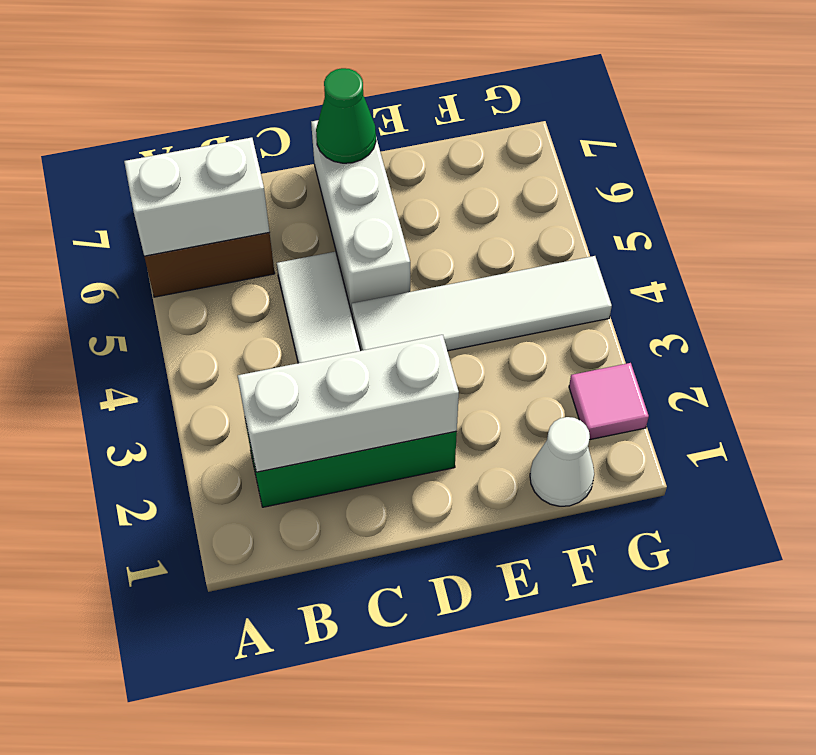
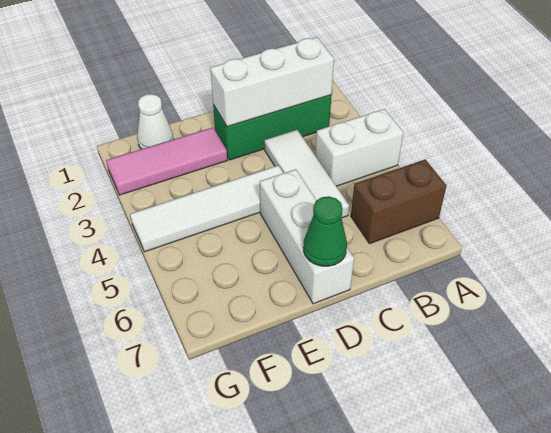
white 1x2 brick [124,138,269,256] -> white 1x2 brick moved to [315,109,403,186]
pink 1x1 tile [569,363,649,440] -> pink 1x3 tile [106,128,227,195]

